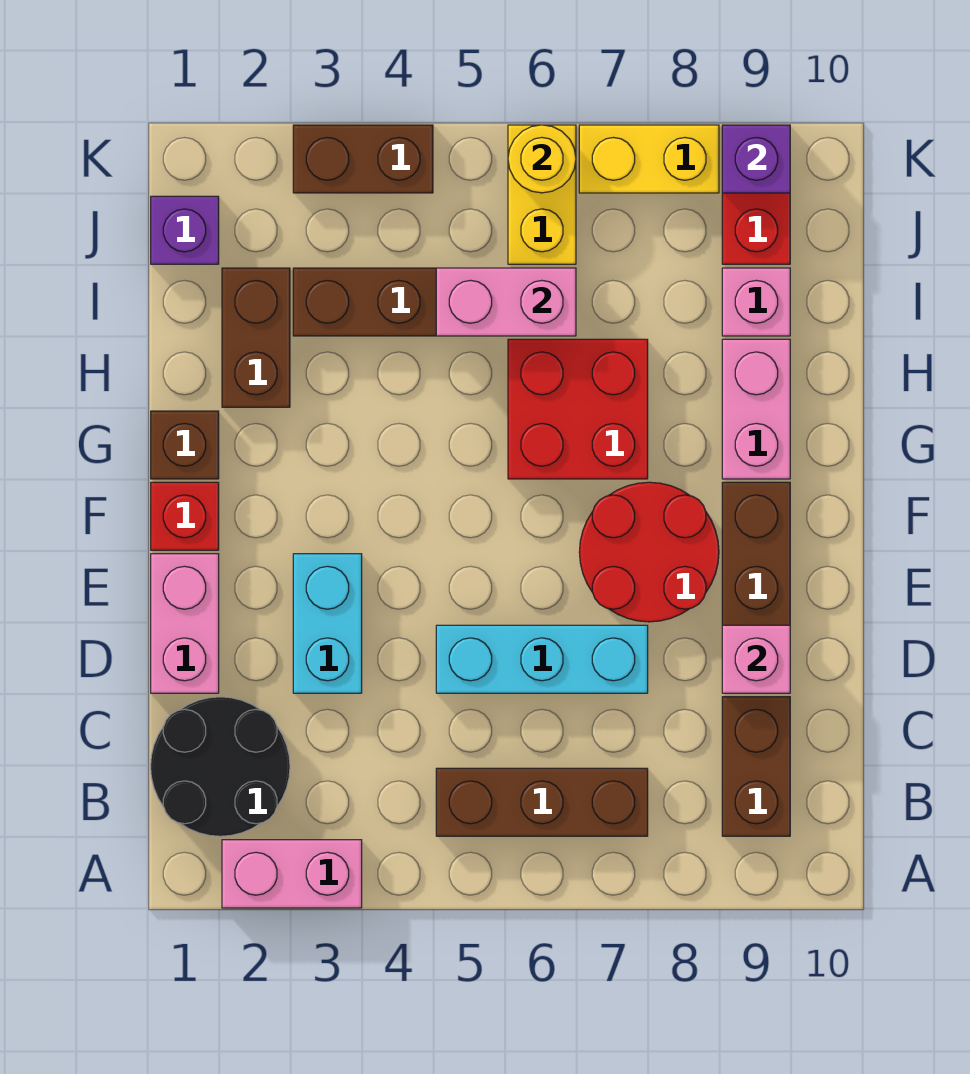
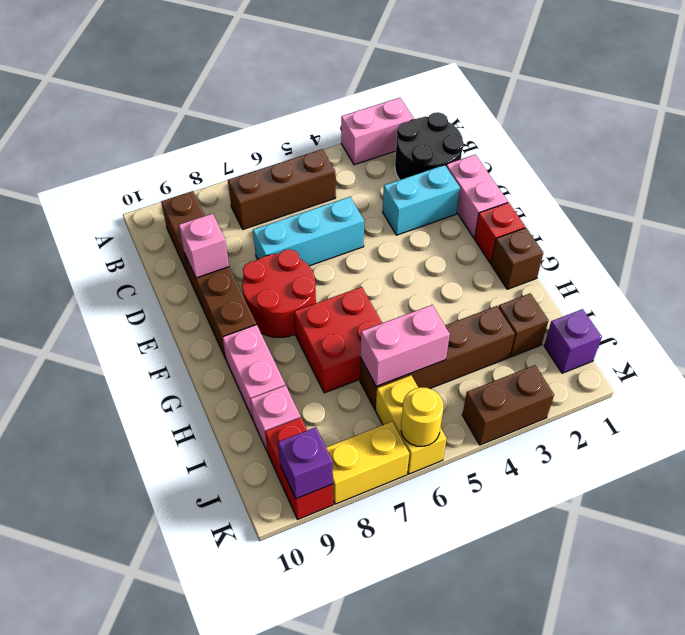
cyan 1x2 brick [293,554,362,693] -> cyan 1x2 brick turned to [383,165,460,235]
brown 1x2 brick [222,268,290,407] -> brown 1x1 brick [498,293,549,357]

